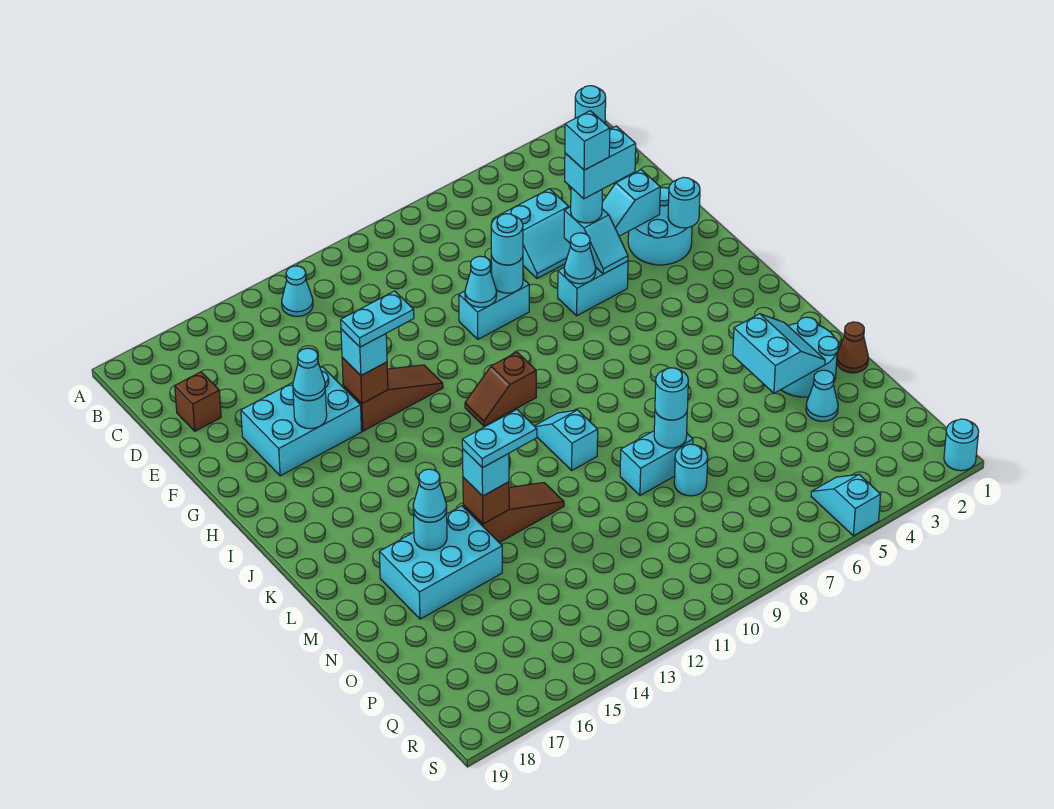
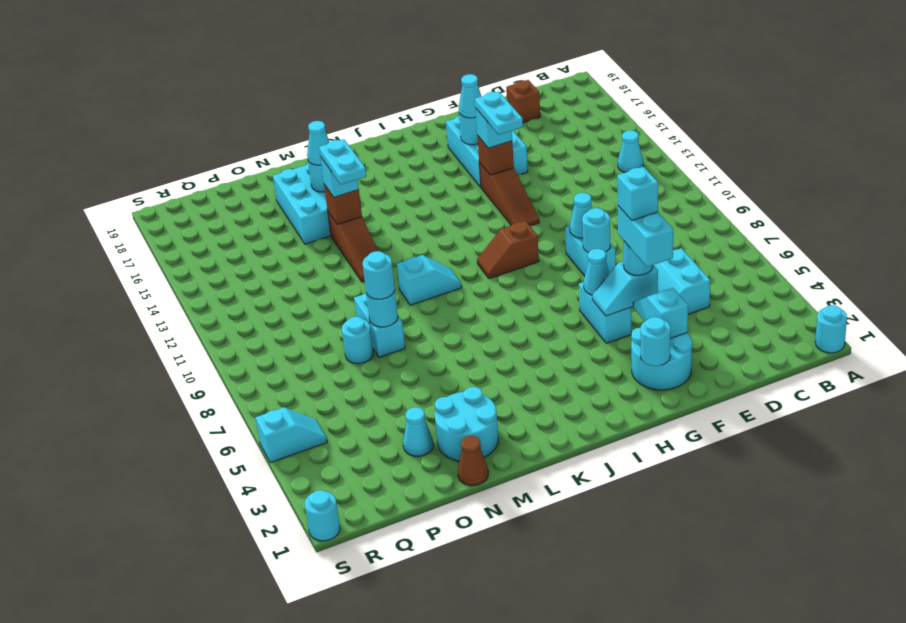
cyan 1x1 round brick [491,214,523,265] -> none
brown 1x2 slope [465,352,536,426] -> brown 1x2 slope turned to [477,221,539,279]
cyan 2x2 slope [733,314,825,393] -> none

